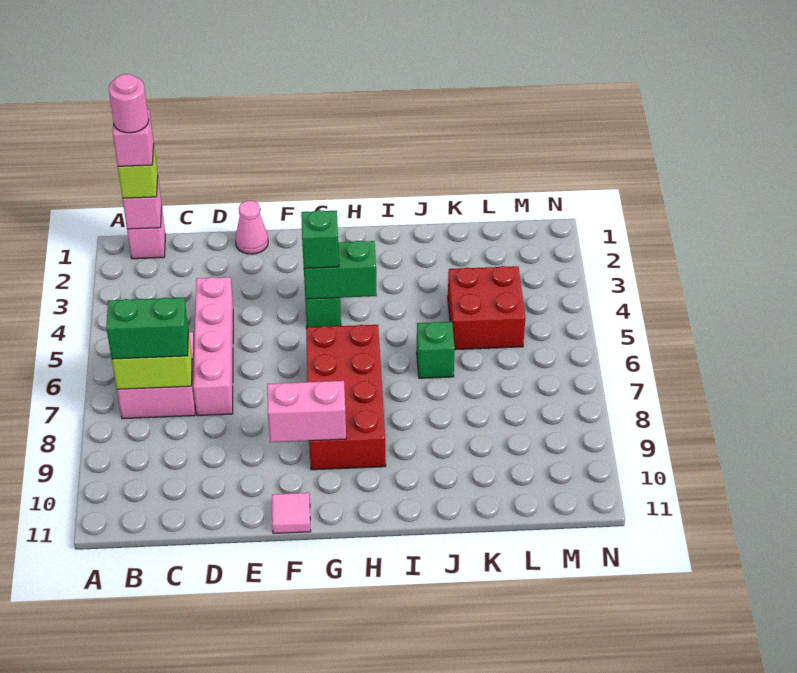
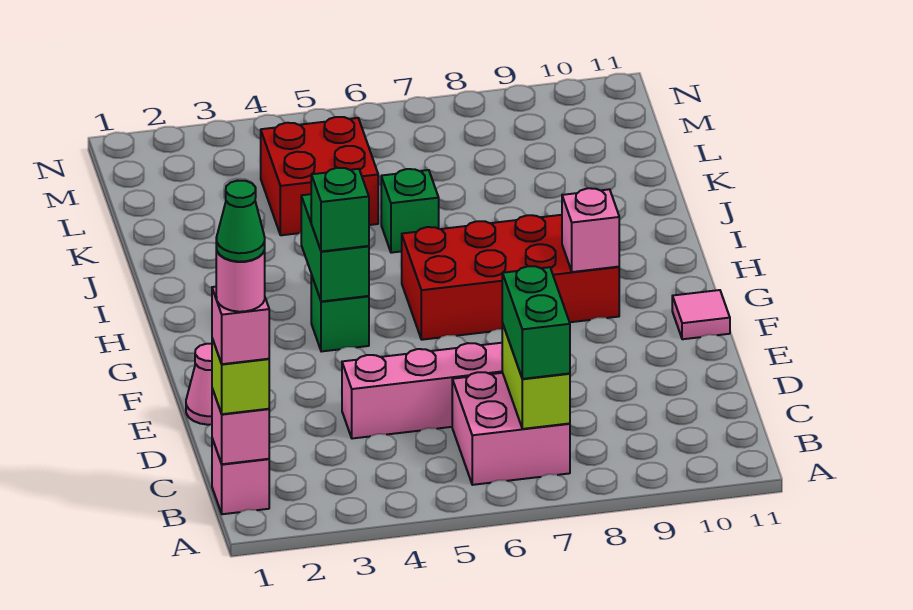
none -> green 1x1 cone [216,181,265,262]
pink 1x2 brick [267,381,346,442] -> pink 1x1 brick [562,188,619,272]

